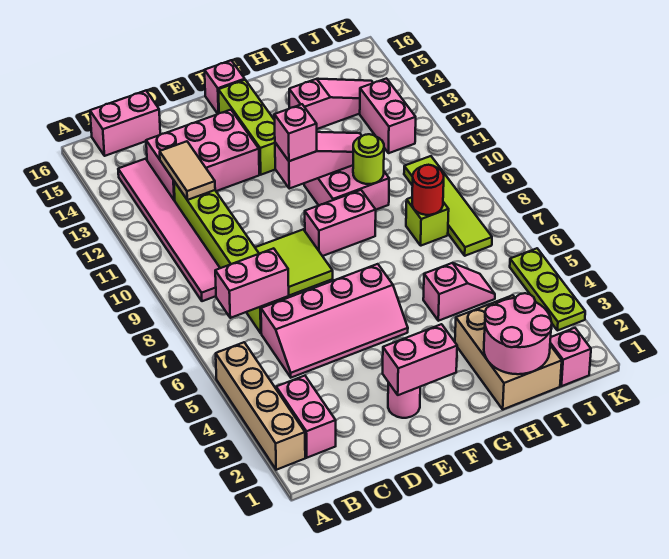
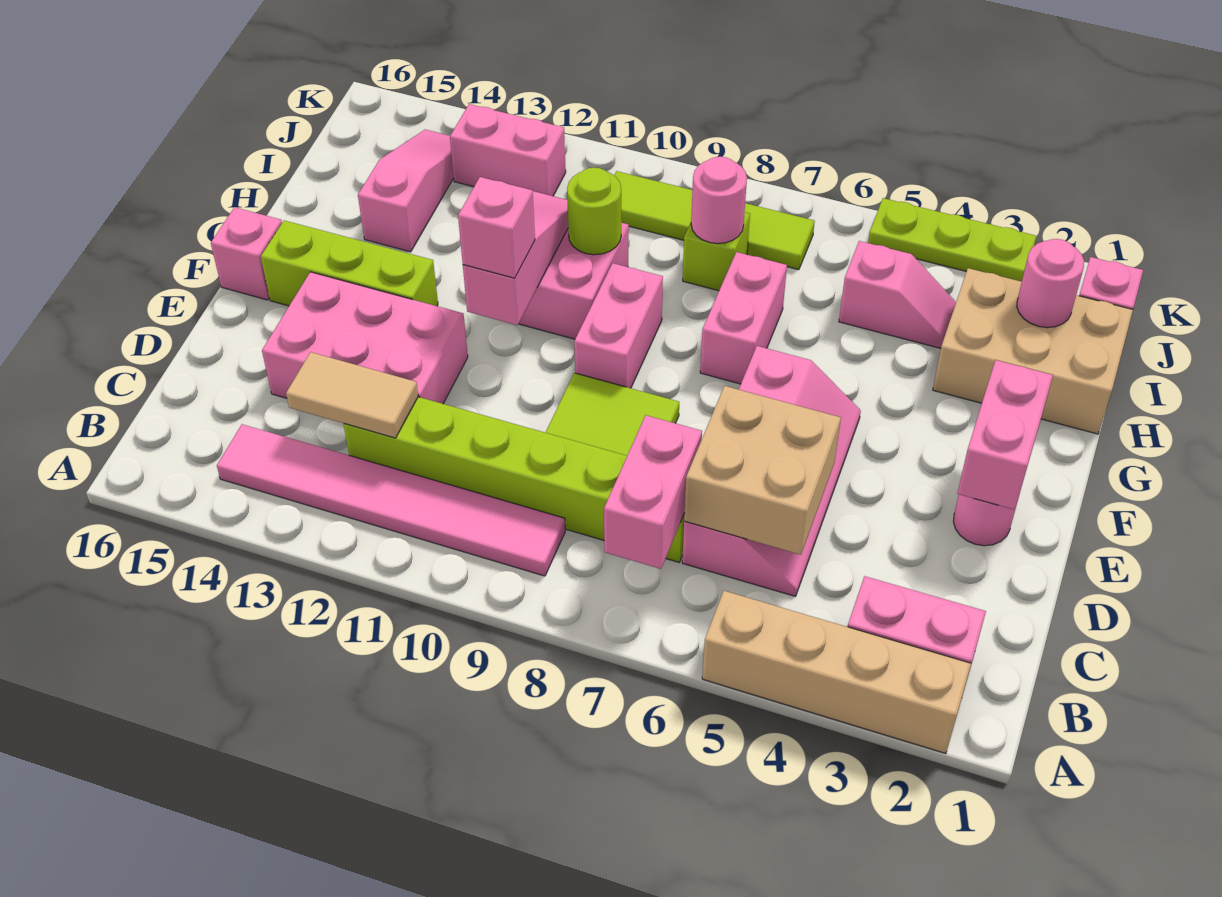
pink 1x2 brick [90,91,160,156] -> pink 1x2 brick moved to [700,252,787,384]
none -> tan 2x2 brick [684,386,841,555]
pink 2x3 brick [146,110,259,201] -> pink 2x3 brick turned to [262,272,468,404]
pink 2x2 round brick [484,293,552,374] -> pink 1x1 round brick [1017,239,1084,328]
pink 1x2 slope [423,263,495,321] -> pink 1x2 slope turned to [839,241,956,348]
red 1x1 round brick [412,165,444,215] -> pink 1x1 round brick [691,157,747,244]

